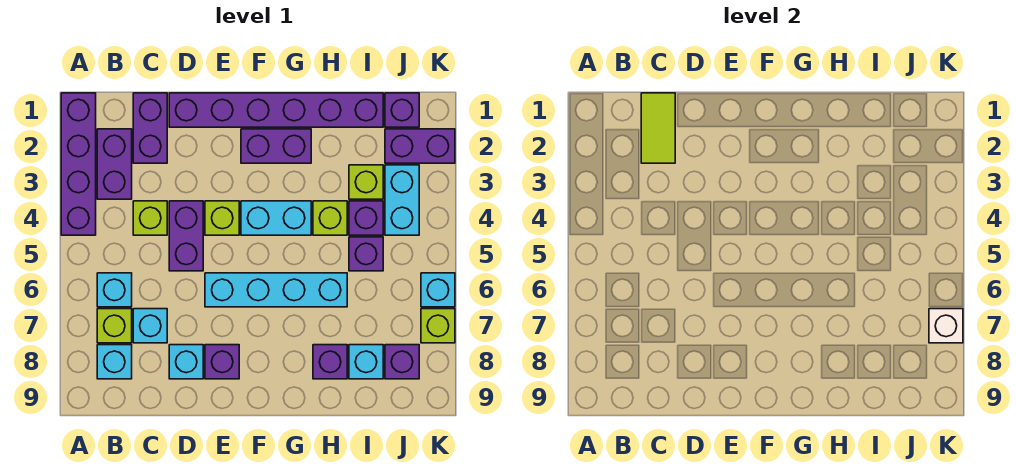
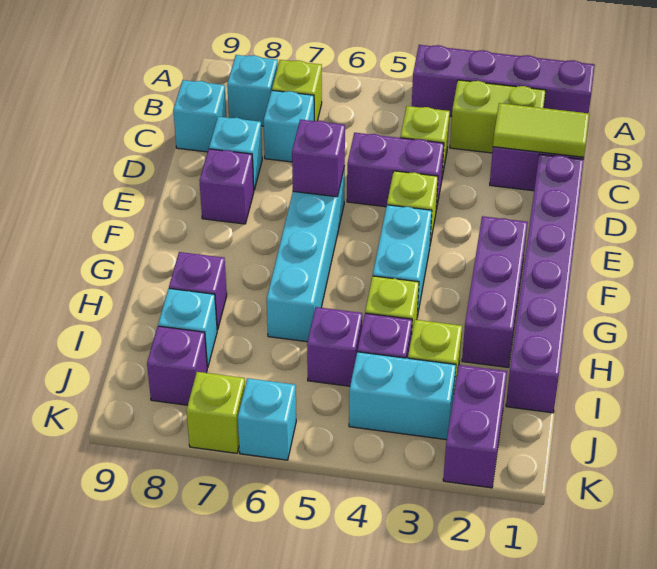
purple 1x2 brick [97,129,132,199] -> lime 1x2 brick [450,80,546,153]
cyan 1x1 brick [97,273,132,307] -> cyan 1x1 brick moved to [173,80,226,152]
purple 1x2 brick [241,129,311,163] -> purple 1x3 brick [462,216,528,367]
purple 1x1 brick [385,93,419,127] -> purple 1x1 brick moved to [292,119,345,197]
white 1x1 brick [929,309,963,343] -> none

